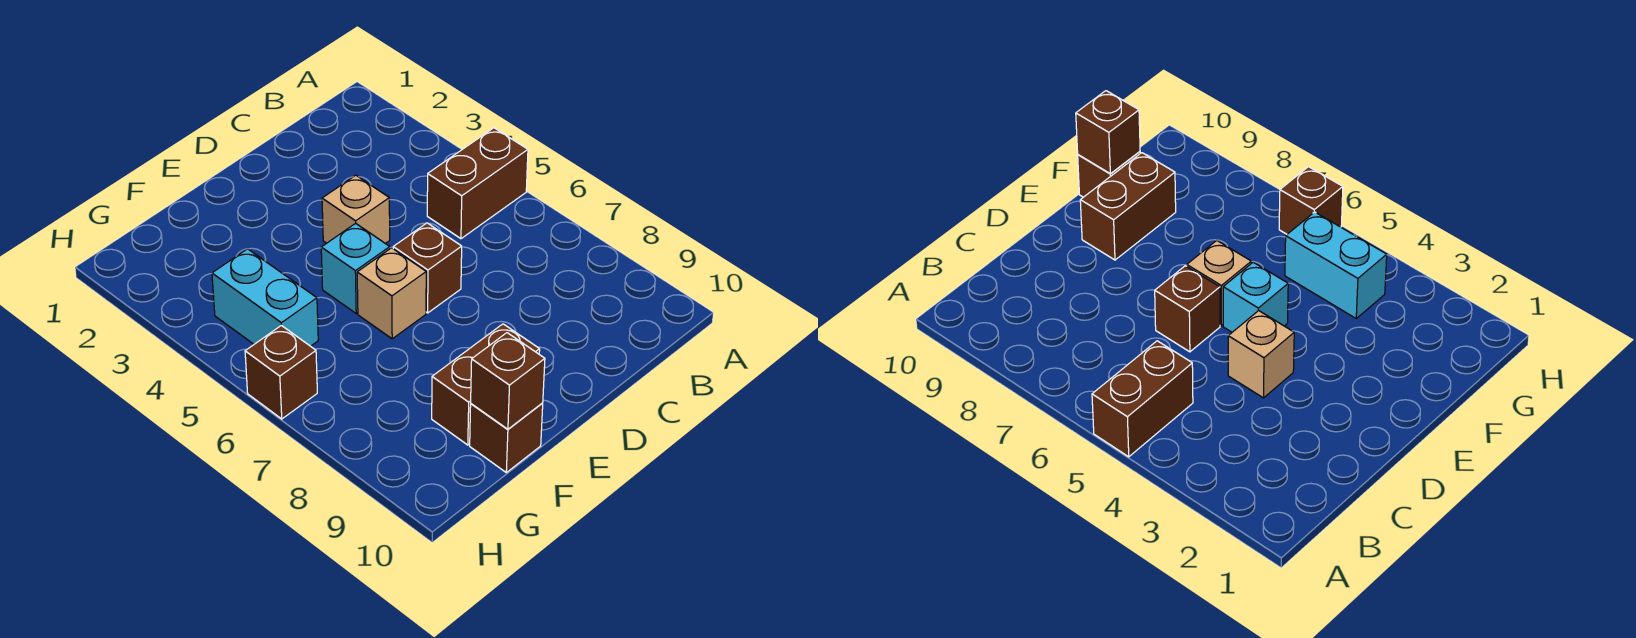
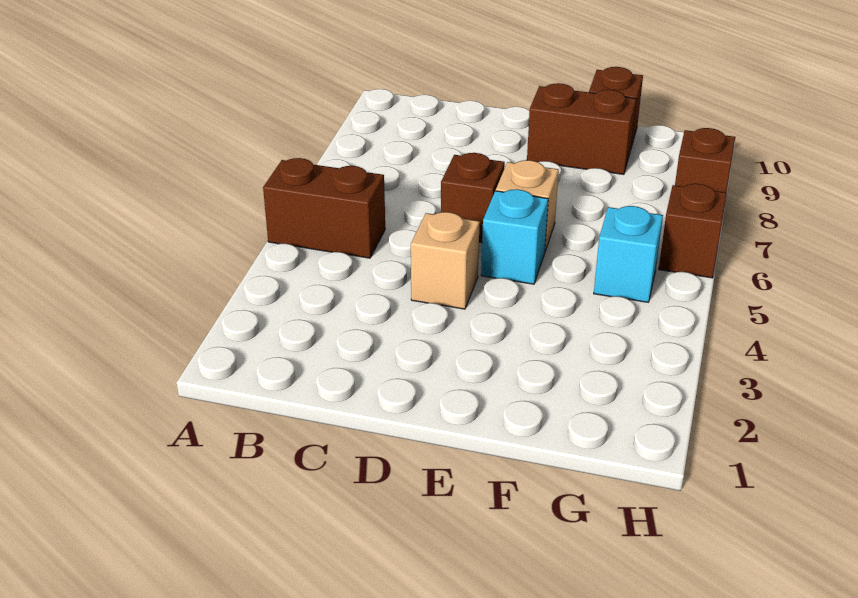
brown 1x1 brick [471,333,545,429] -> brown 1x1 brick moved to [675,128,735,193]
cyan 1x2 brick [212,249,318,346] -> cyan 1x1 brick [594,206,663,302]

